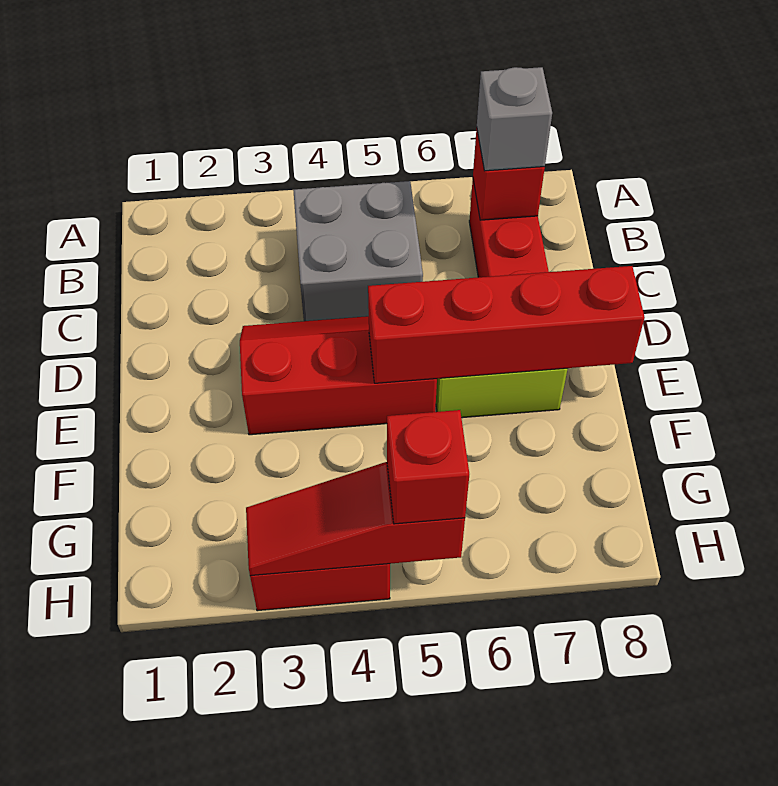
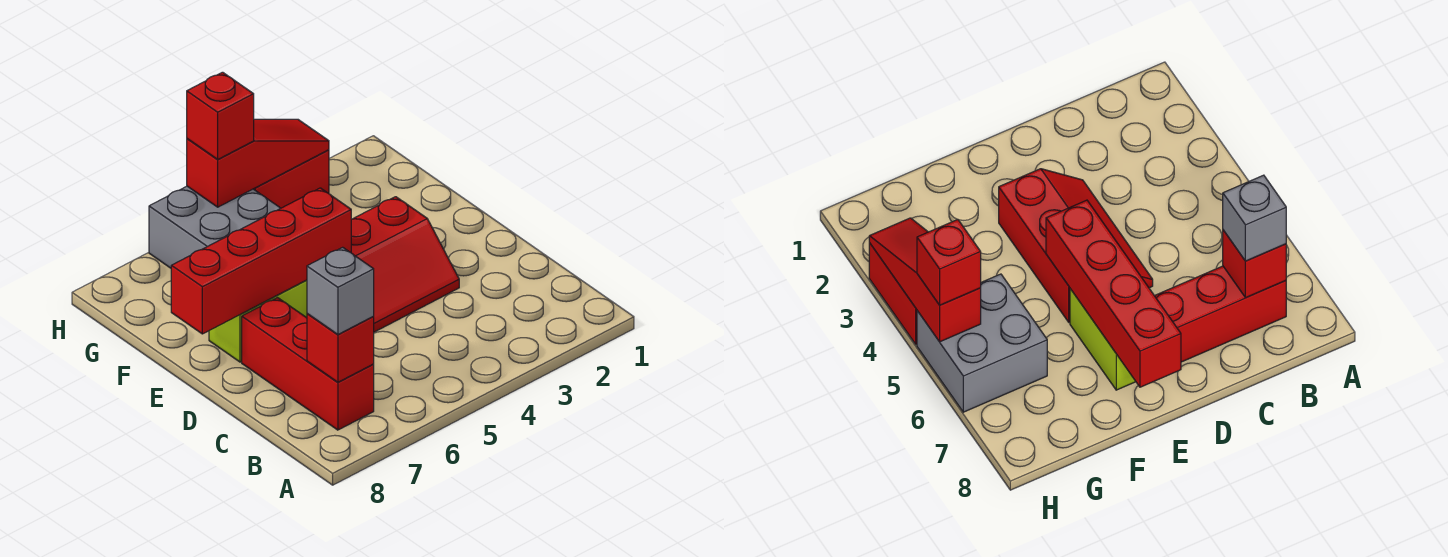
grey 2x2 brick [293,181,423,321] -> grey 2x2 brick moved to [149,186,281,268]

